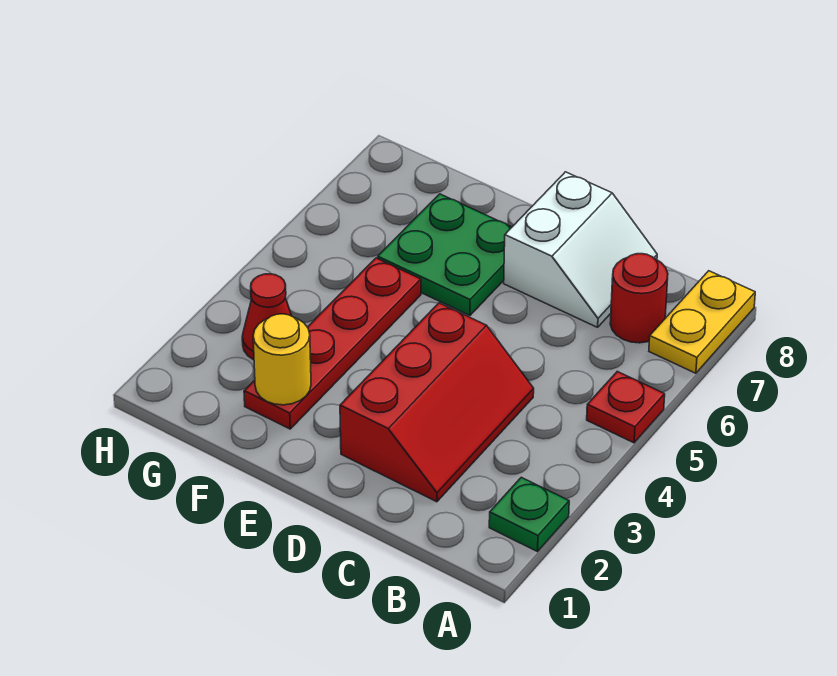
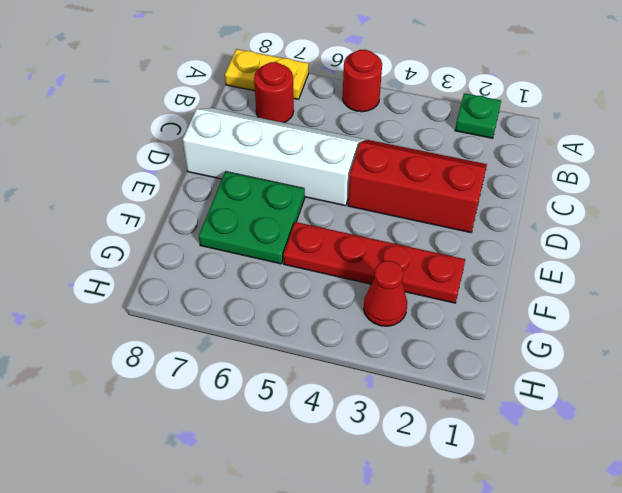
red 1x1 plate [587,371,665,443] -> red 1x1 round brick [343,50,382,112]
white 2x2 slope [504,172,657,327] -> white 2x4 slope [183,108,366,206]
yellow 1x1 round brick [253,314,311,405] -> none

